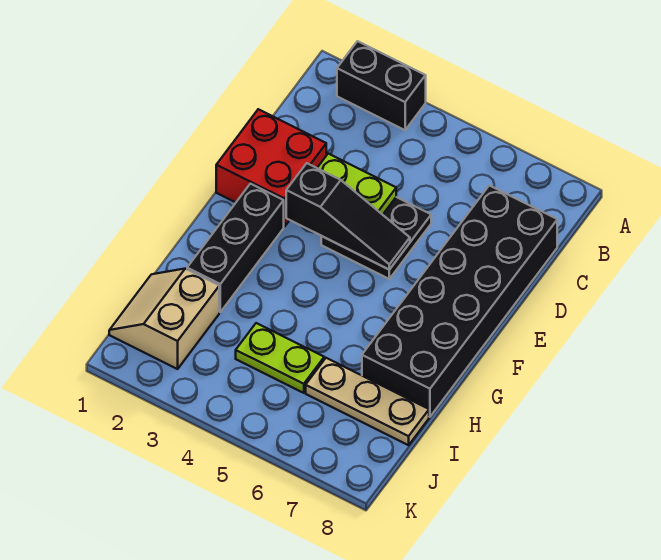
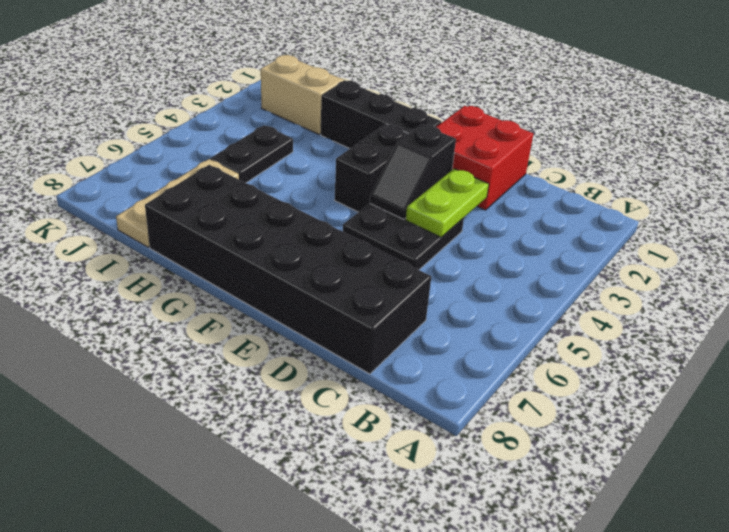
black 1x2 brick [337,41,426,130] -> black 1x2 brick moved to [335,124,408,212]
black 1x3 slope [286,163,410,270] -> black 1x2 slope [370,124,456,219]
lime 1x2 plate [236,323,324,393] -> black 1x2 plate [210,125,293,183]

